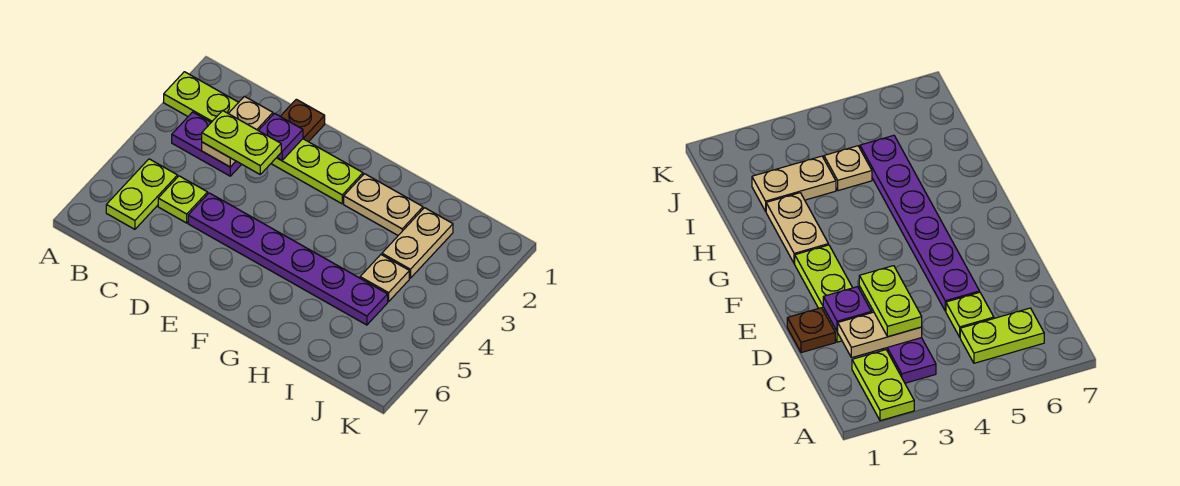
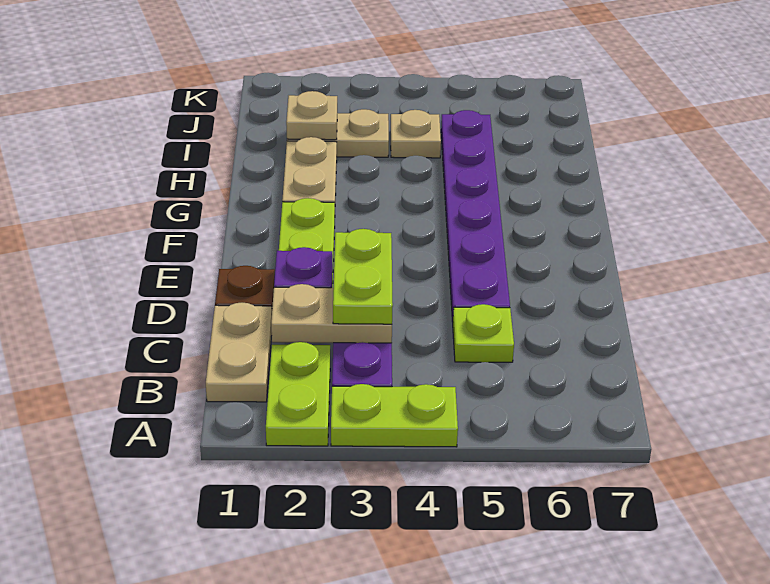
none -> tan 1x2 plate [206,303,272,402]
lime 1x2 plate [106,159,178,229] -> lime 1x2 plate moved to [331,384,458,447]
none -> tan 1x1 plate [286,91,337,140]

